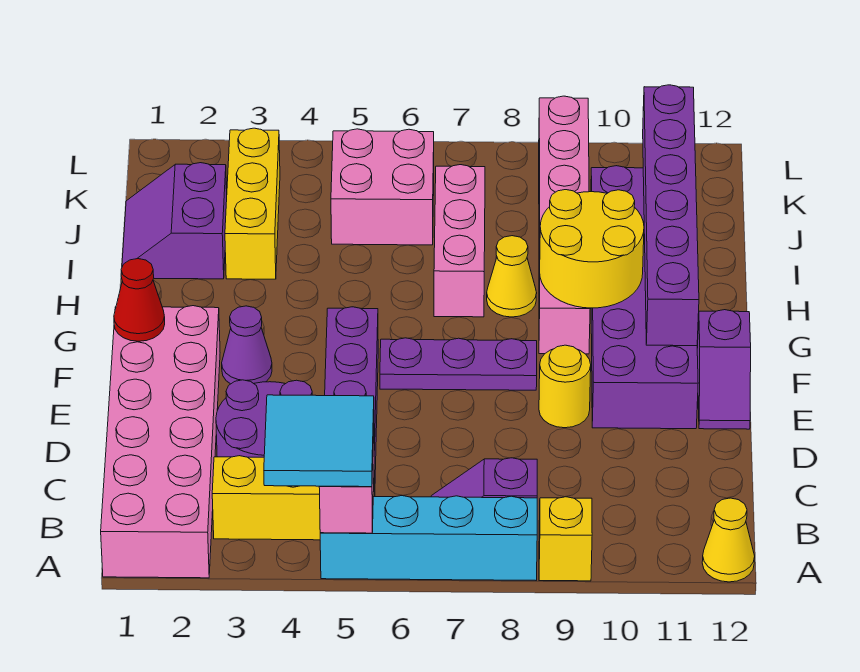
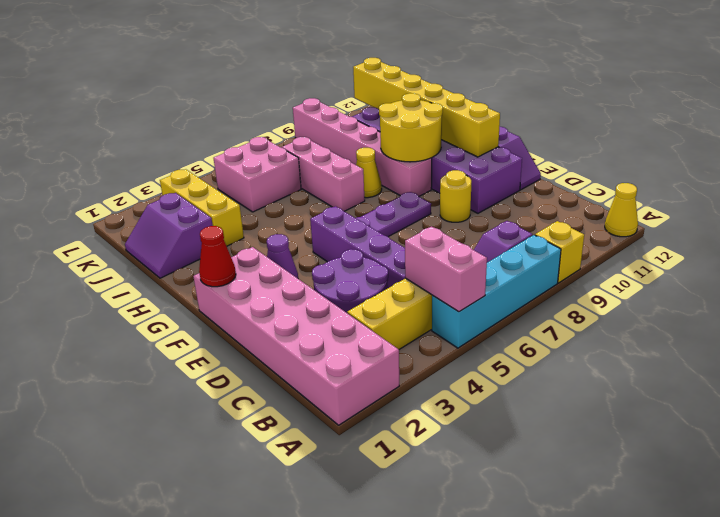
cyan 2x2 tile [264,395,374,487] -> none
purple 1x6 brick [643,85,699,346] -> yellow 1x6 brick [353,58,500,157]

